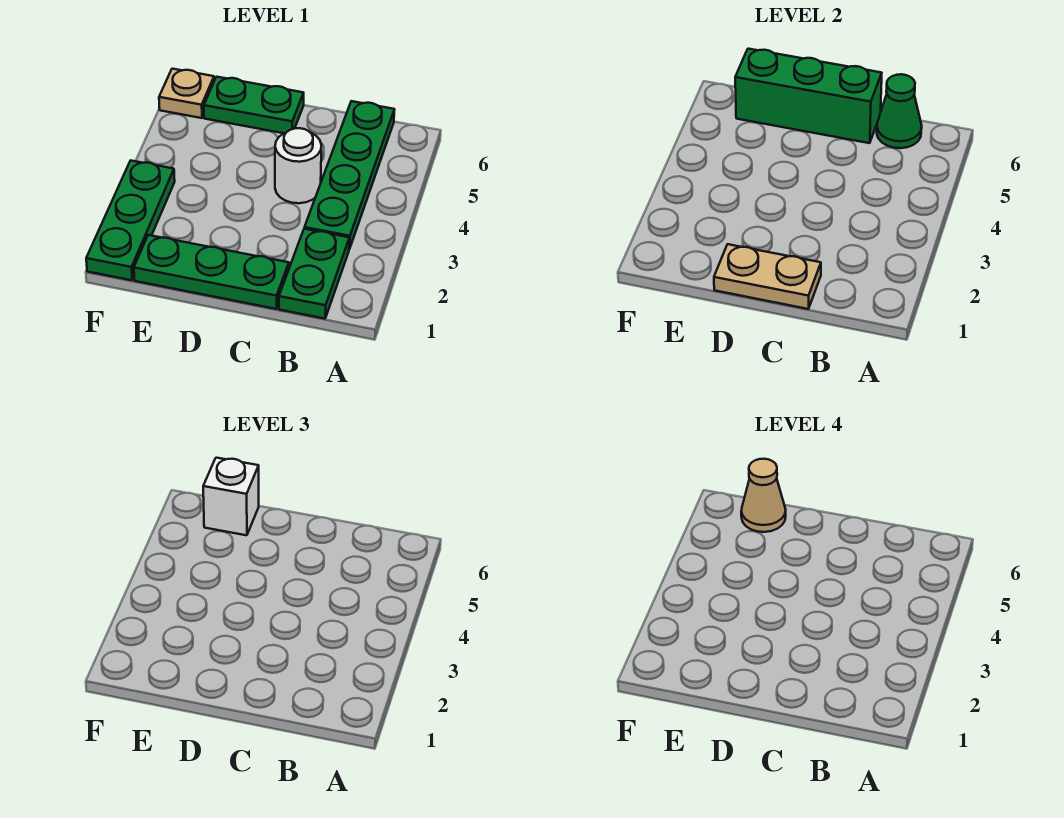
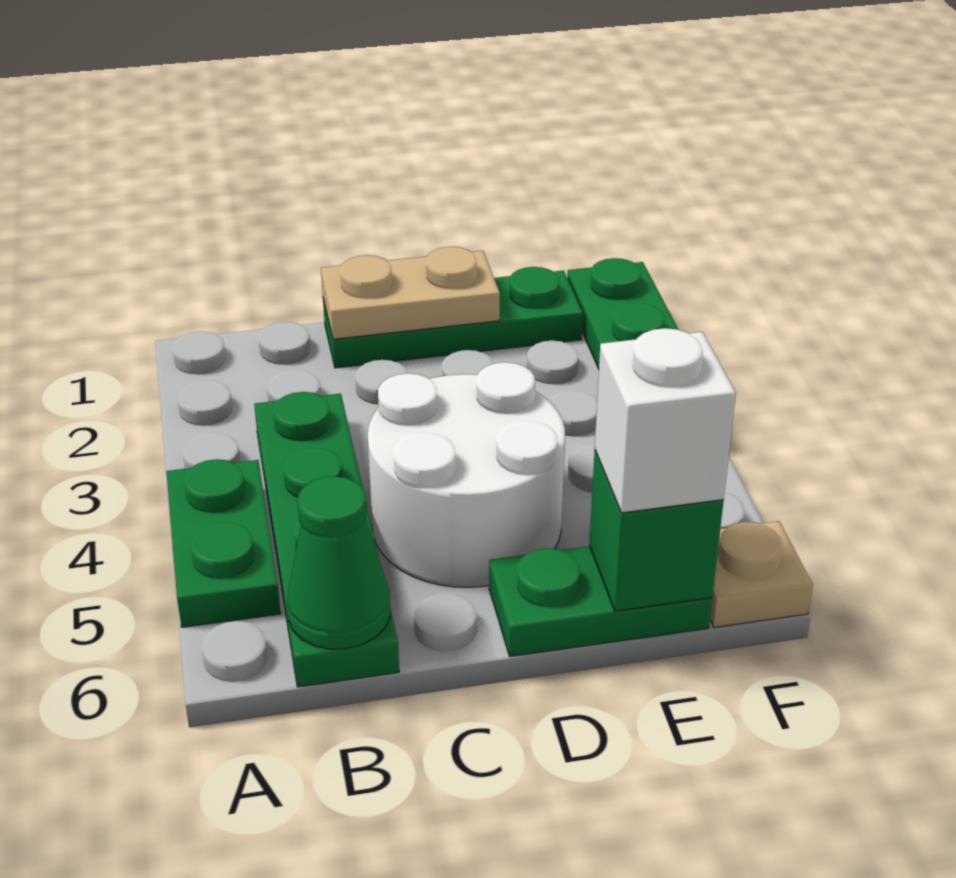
green 1x2 plate [279,229,349,319] -> green 1x2 plate moved to [166,459,281,627]
white 1x1 round brick [275,128,321,203] -> white 2x2 round brick [368,362,565,587]
green 1x3 brick [735,49,882,143] -> green 1x1 brick [589,451,723,611]
tan 1x1 cone [741,459,786,532] -> none

